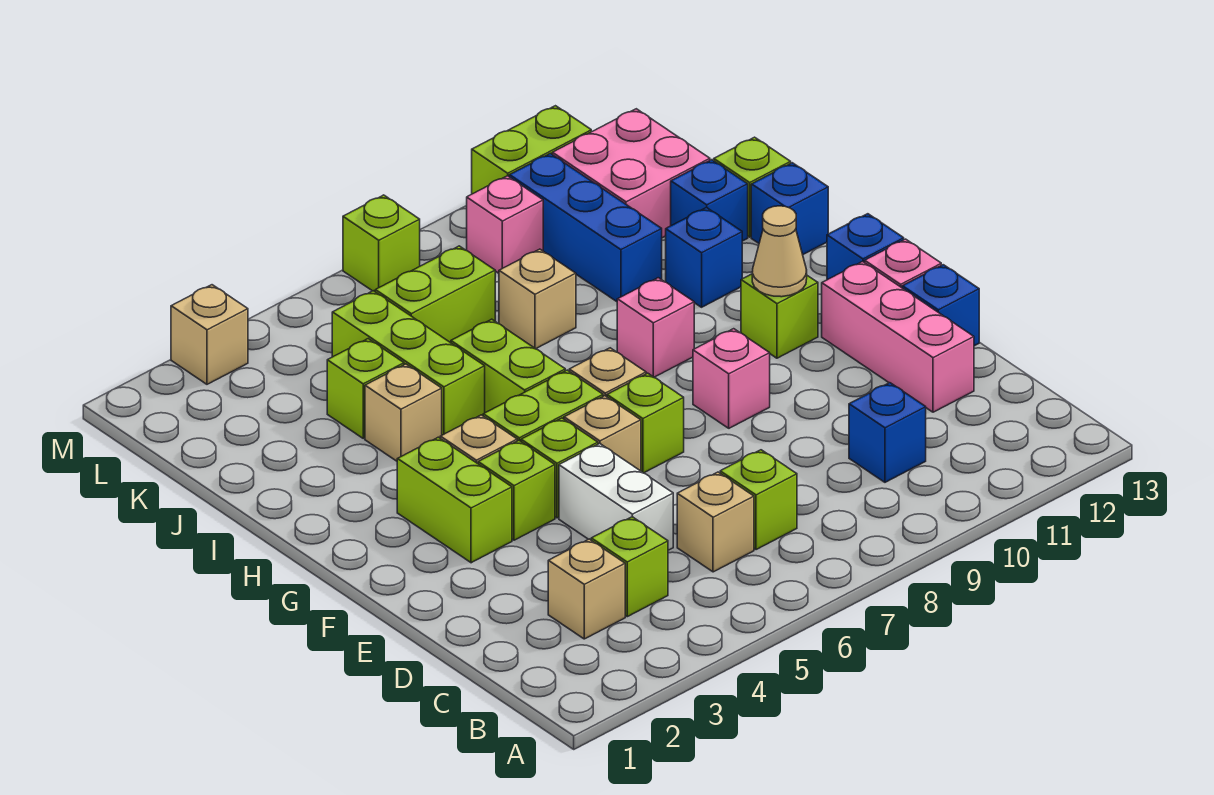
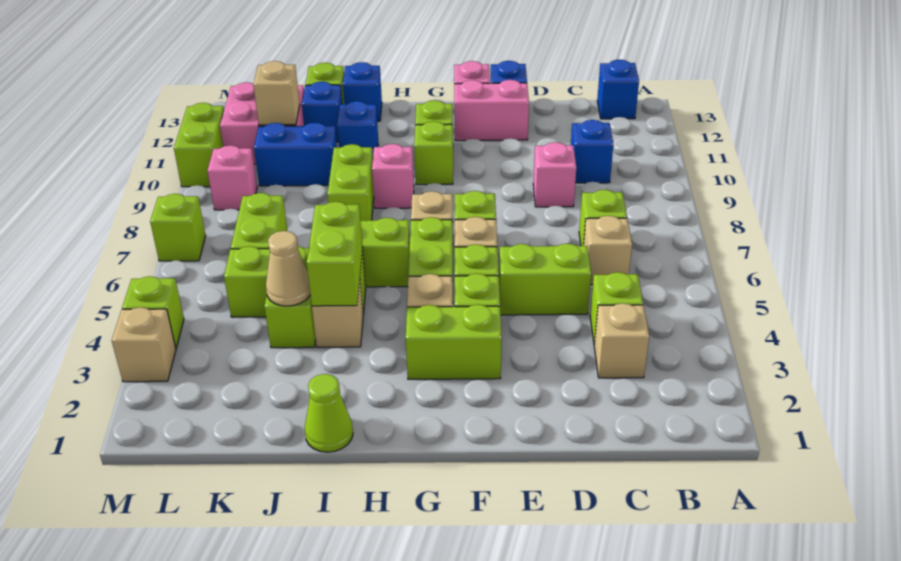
white 1x2 brick [559,443,673,550] -> lime 1x2 brick [499,244,591,315]
pink 1x3 brick [822,262,974,412] -> pink 1x2 brick [454,80,529,141]
pink 1x1 brick [693,329,770,428] -> pink 1x1 brick moved to [533,142,576,207]
none -> lime 1x1 brick [414,121,453,185]
tan 1x1 cone [752,206,807,297] -> tan 1x1 cone moved to [266,231,310,306]
blue 1x1 brick [827,214,904,280] -> blue 1x1 brick moved to [597,60,639,119]
none -> lime 1x1 cone [305,374,353,452]
none -> lime 1x2 brick [307,202,363,306]
none -> lime 1x2 brick [327,144,374,221]
tan 1x1 brick [499,249,576,349] -> tan 1x1 brick moved to [253,61,300,125]
blue 1x3 brick [509,153,662,302] -> blue 1x2 brick [254,123,337,186]
none -> lime 1x1 brick [122,276,184,348]

